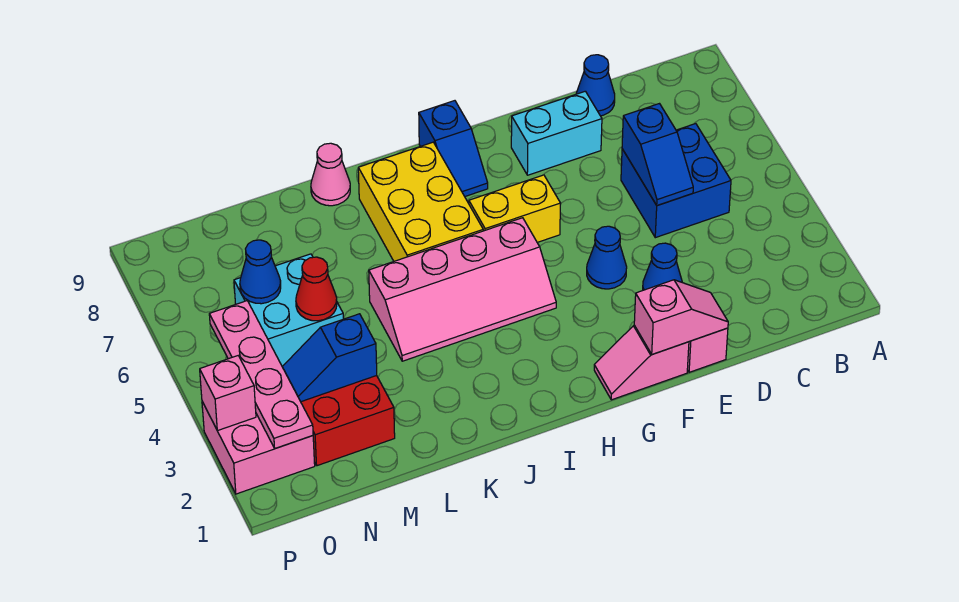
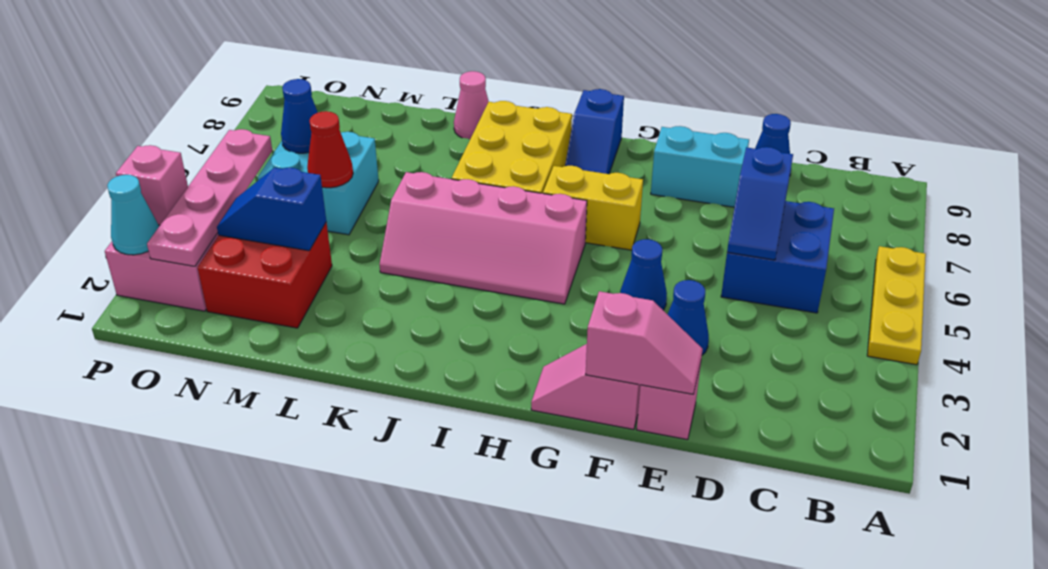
none -> yellow 1x3 plate [867,246,926,365]
none -> cyan 1x1 cone [107,175,159,255]

